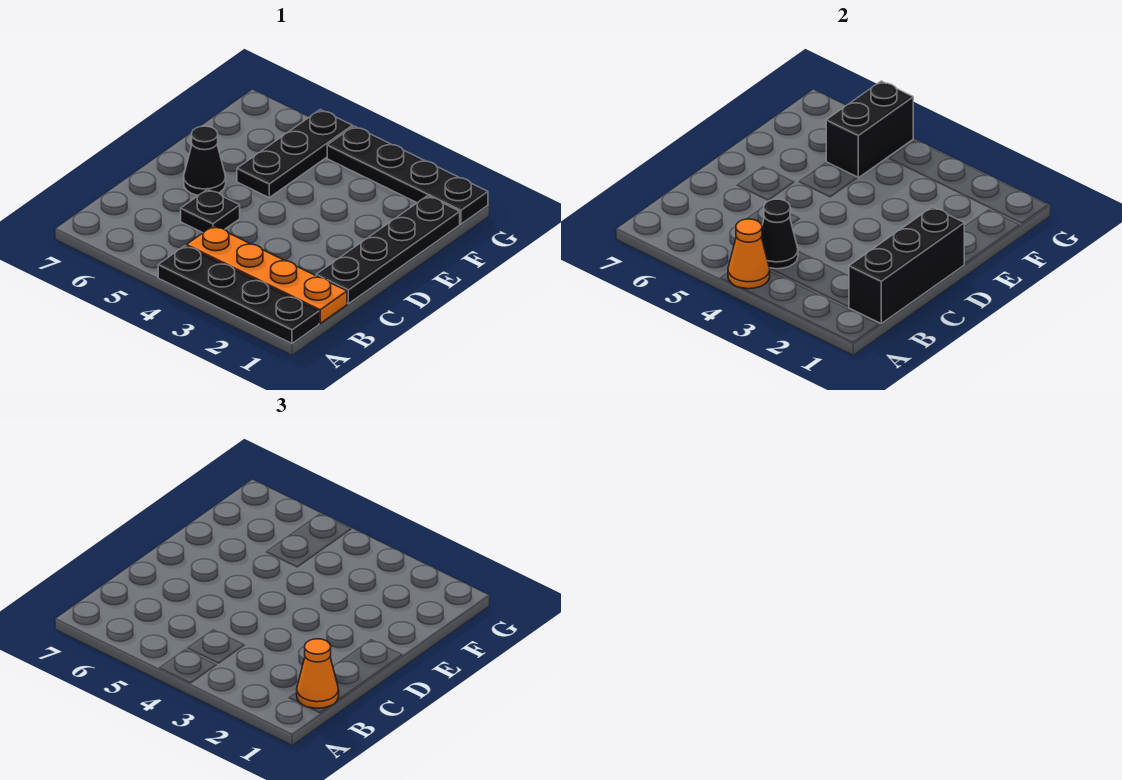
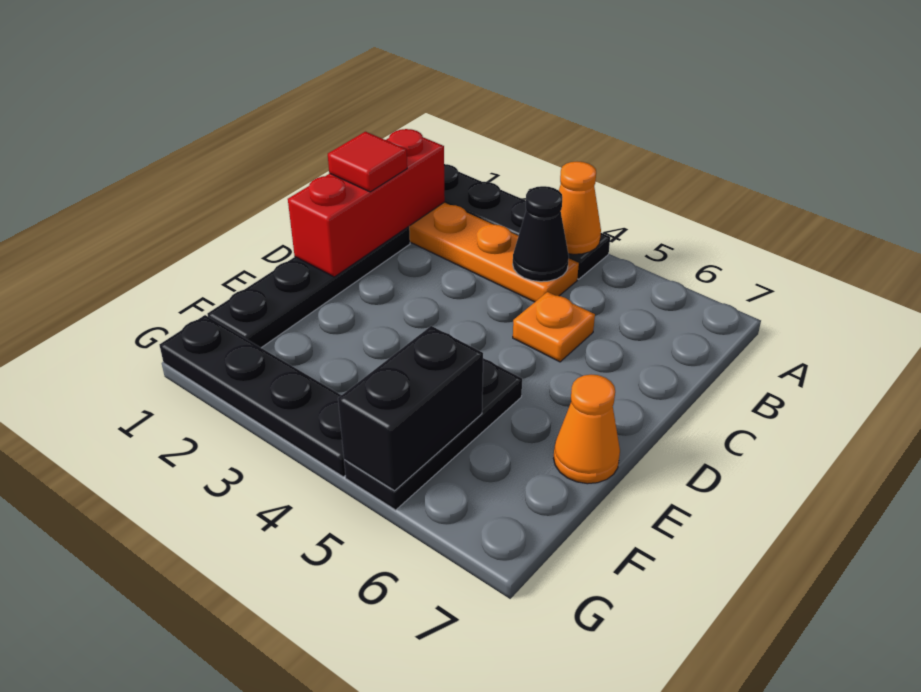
black 1x3 brick [849,207,964,323] -> red 1x3 brick [288,129,445,277]
orange 1x1 cone [297,639,339,708] -> orange 1x1 cone moved to [554,375,620,484]
none -> red 1x1 tile [328,132,407,192]
black 1x1 plate [181,189,240,233] -> orange 1x1 plate [513,292,595,362]
black 1x1 cone [184,126,226,195] -> none

